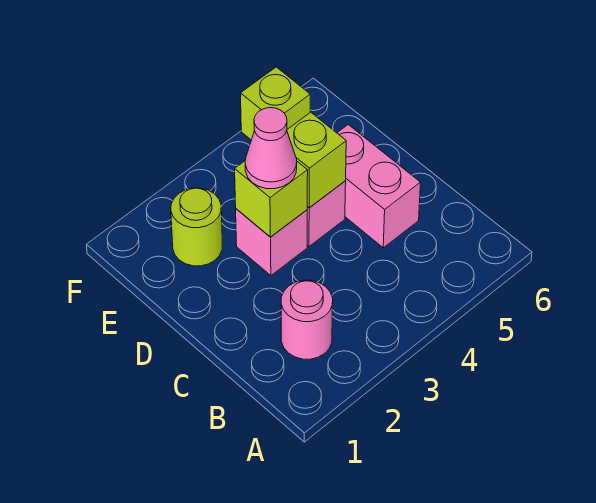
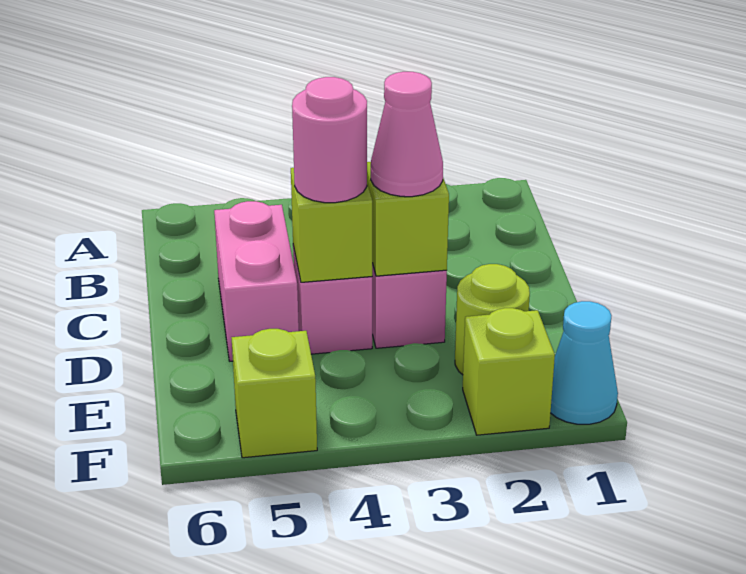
pink 1x1 round brick [281,280,333,359] -> pink 1x1 round brick moved to [292,77,367,203]
none -> cyan 1x1 cone [551,301,618,424]
none -> lime 1x1 brick [463,308,555,435]

